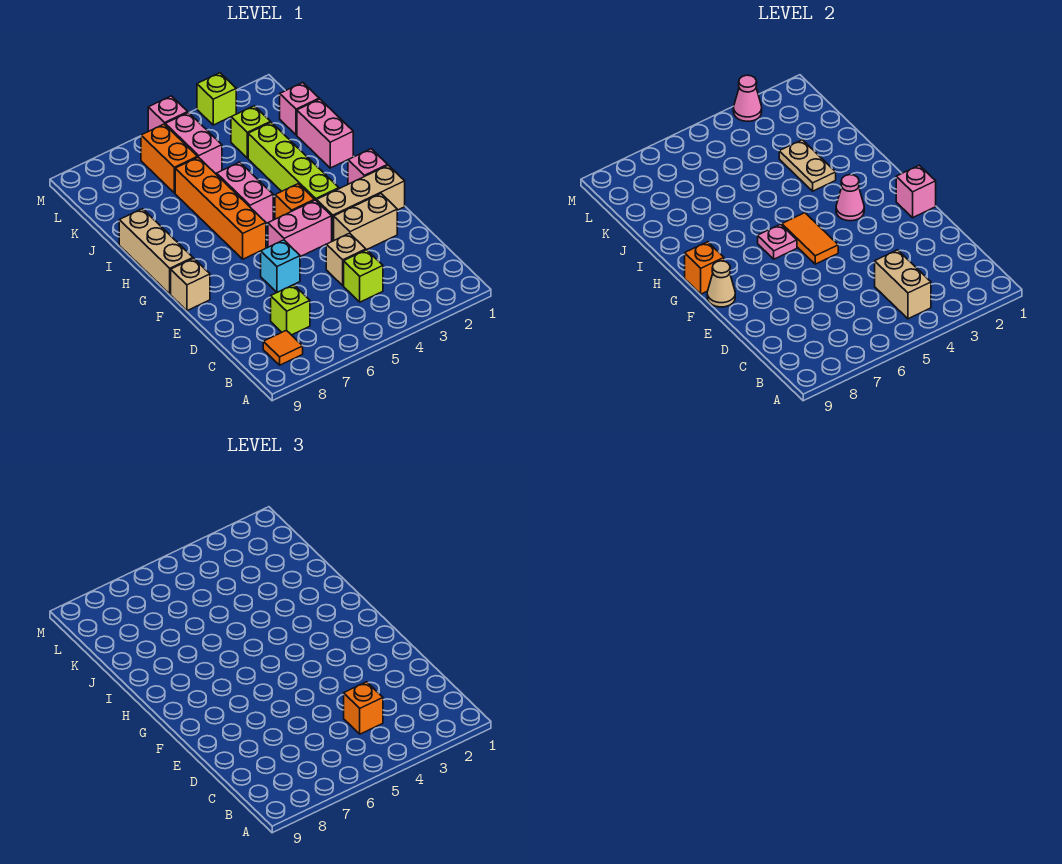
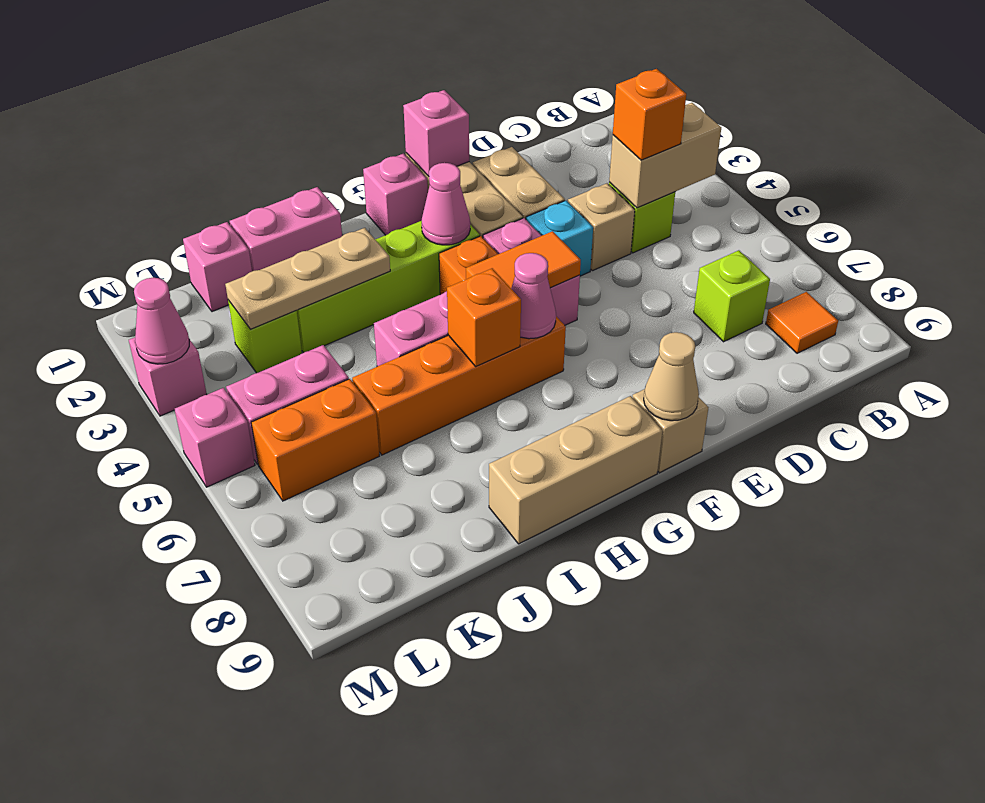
cyan 1x1 brick [261,240,300,292] -> cyan 1x1 brick moved to [526,201,593,276]
pink 1x1 plate [758,224,797,259] -> pink 1x1 cone [511,253,556,339]
orange 1x1 brick [685,242,724,294] -> orange 1x1 brick moved to [447,268,521,366]
tan 1x2 plate [779,140,836,191] -> tan 1x3 plate [225,228,390,329]
lime 1x1 brick [197,73,236,125] -> pink 1x1 brick [129,337,207,416]

